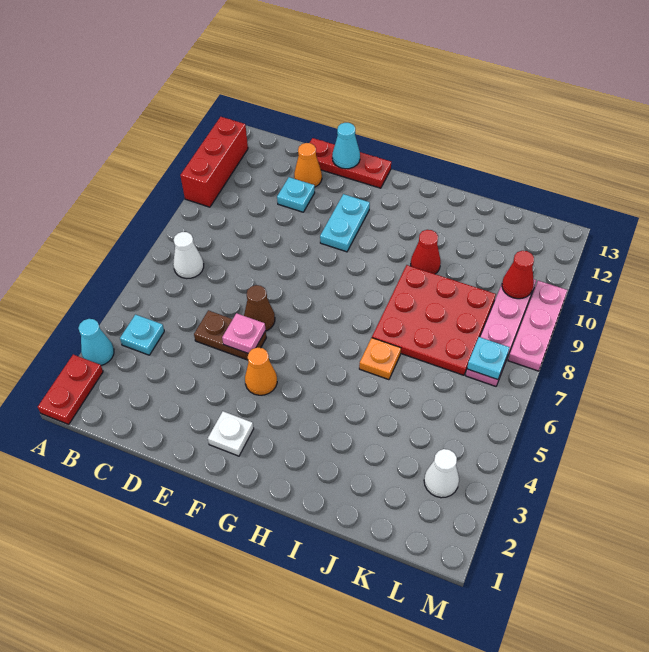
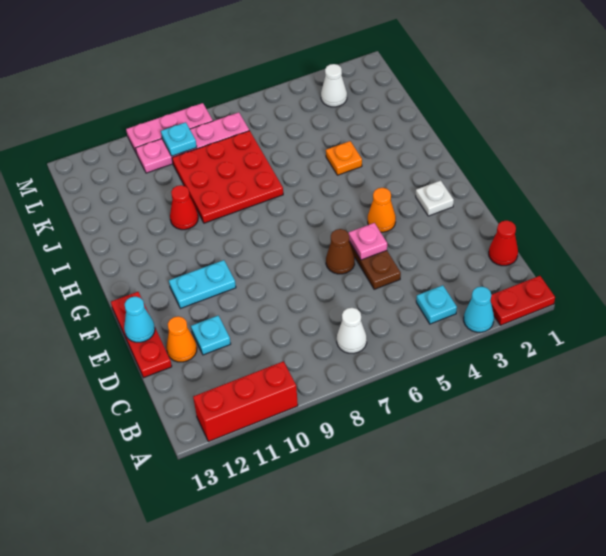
orange 1x1 plate [359,338,401,380] -> orange 1x1 plate moved to [326,141,362,175]
cyan 1x1 plate [467,337,510,380] -> cyan 1x1 plate moved to [161,122,197,156]
red 1x1 cone [502,251,534,299] -> red 1x1 cone moved to [489,221,518,266]

